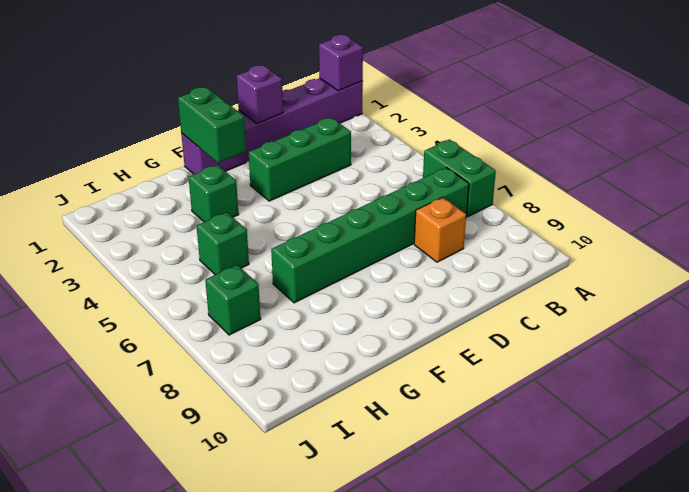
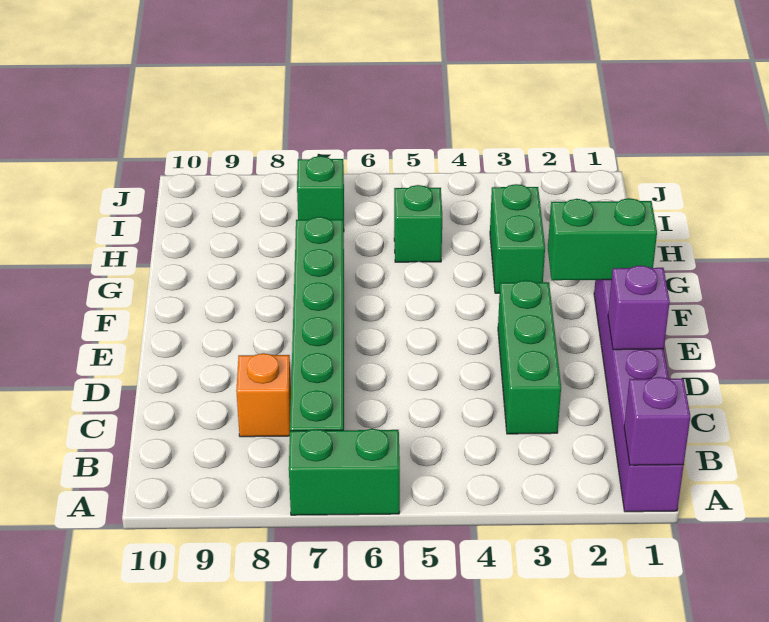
green 1x1 brick [189,165,239,222] -> green 1x2 brick [490,184,545,293]

